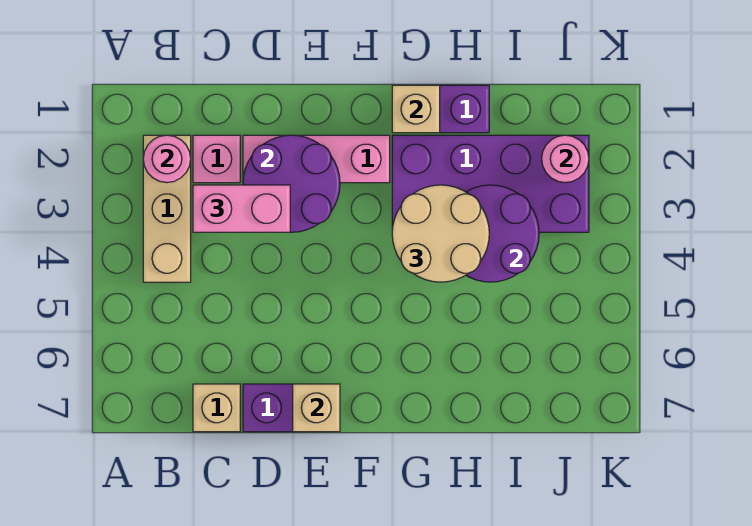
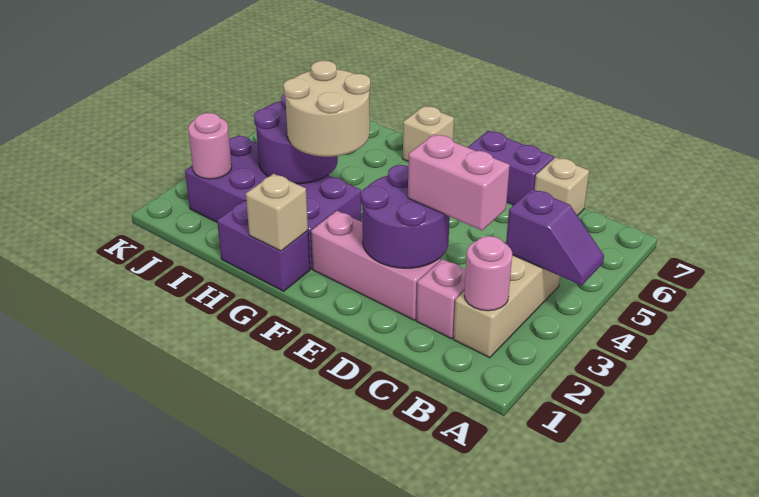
none -> purple 1x2 slope [506,189,604,286]
tan 1x1 brick [293,384,340,432] -> tan 1x1 brick moved to [403,106,454,162]

